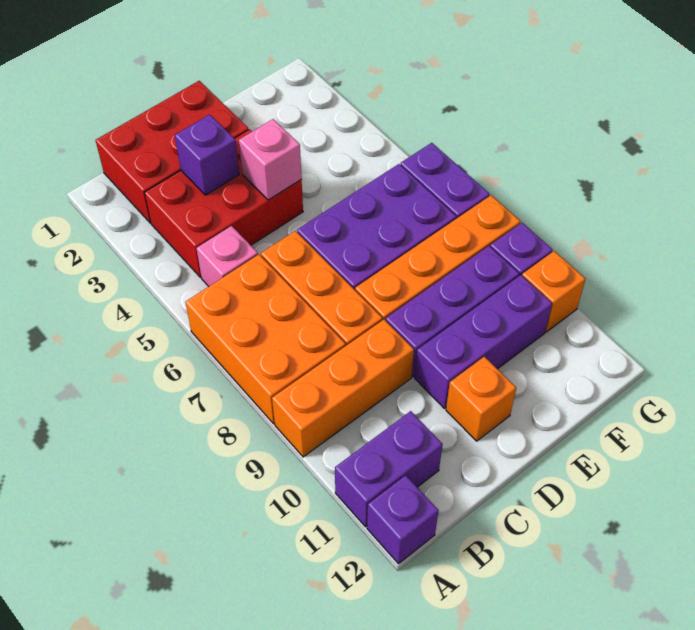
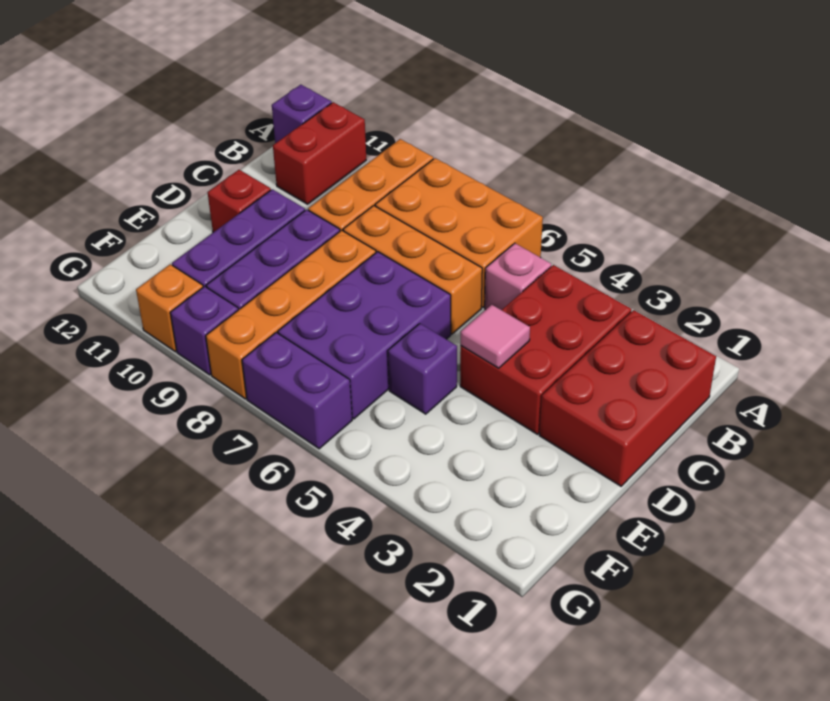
purple 1x2 brick [335,411,443,527] -> red 1x2 brick [273,102,366,204]
purple 1x1 brick [175,115,239,195] -> purple 1x1 brick moved to [388,324,457,414]
pink 1x1 brick [239,119,302,200] -> pink 1x1 tile [461,305,530,368]
orange 1x1 brick [446,357,516,441] -> red 1x1 brick [207,170,271,232]

